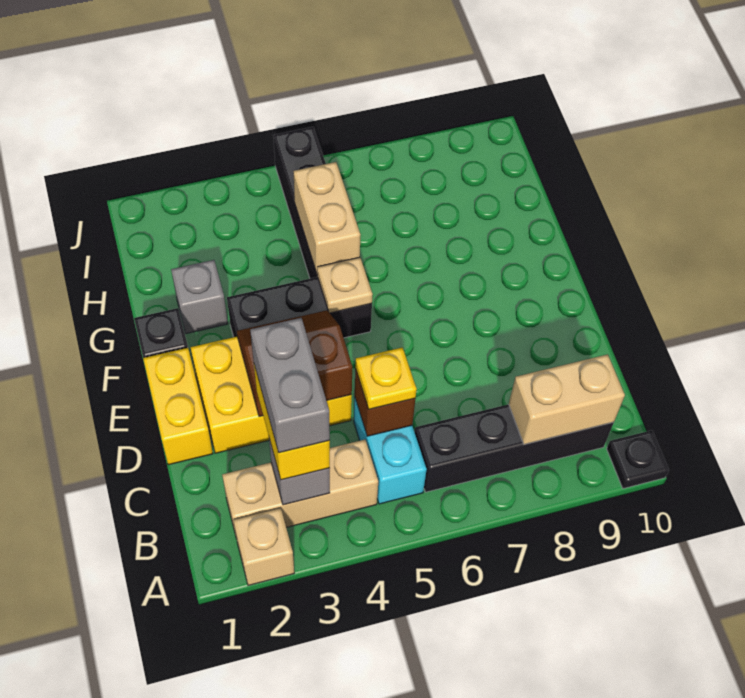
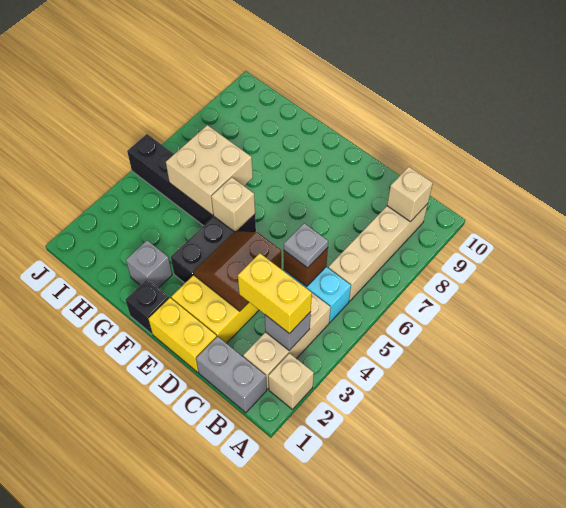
black 1x1 plate [607,430,669,489] -> none
grey 1x2 brick [250,318,330,453] -> grey 1x2 brick moved to [196,336,267,413]
black 1x4 brick [415,404,614,492] -> tan 1x4 brick [328,204,428,301]
tan 1x2 brick [509,354,625,445] -> tan 1x1 brick [387,167,433,221]
yellow 1x1 plate [355,348,417,409] -> grey 1x1 plate [284,223,328,268]
tan 1x1 plate [317,257,373,313] -> tan 1x1 brick [211,177,255,232]
tan 1x2 brick [294,162,361,275] -> tan 2x2 brick [166,125,253,215]

